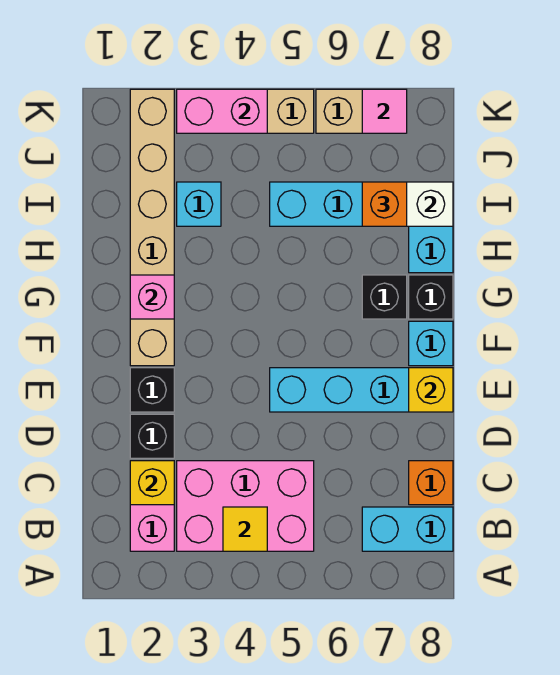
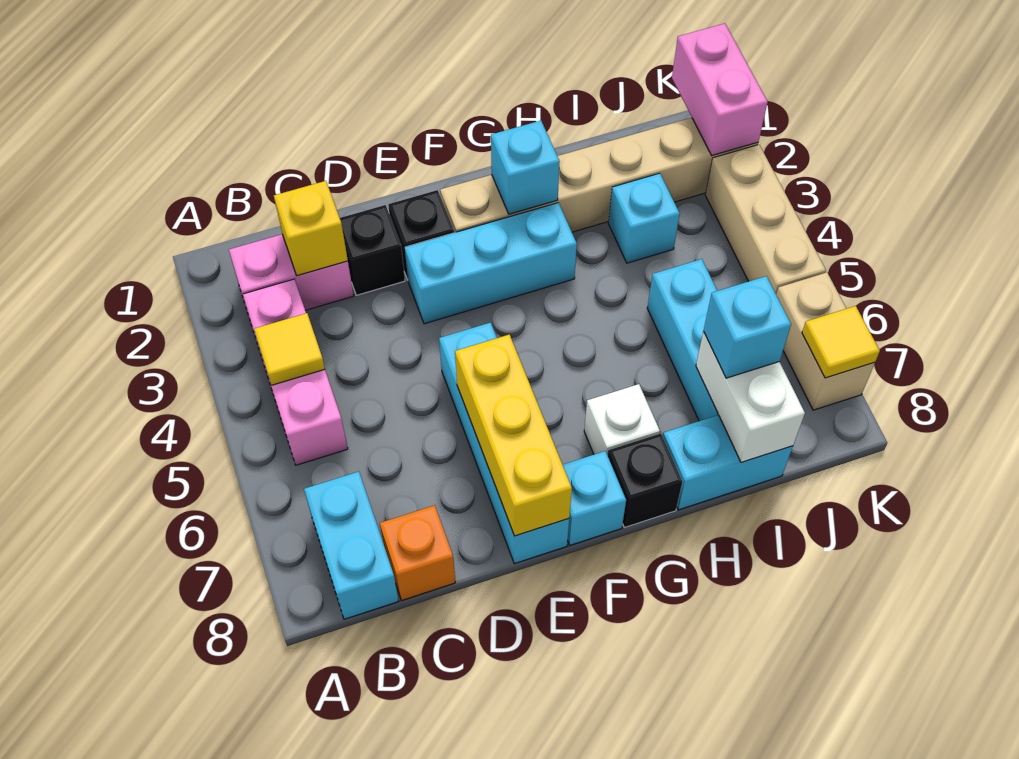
pink 2x3 brick [177,461,314,551] -> pink 1x3 brick [243,279,348,465]
none -> cyan 1x3 brick [405,203,577,324]
yellow 1x1 brick [409,368,453,412] -> yellow 1x3 brick [455,335,572,536]
pink 1x1 brick [130,275,174,319] -> cyan 1x1 brick [491,121,560,214]
black 1x1 brick [362,275,407,319] -> white 1x1 brick [584,384,660,455]
orange 1x1 brick [362,182,407,226] -> cyan 1x1 brick [704,276,791,378]
pink 1x2 brick [177,89,267,133] -> pink 1x2 brick moved to [672,23,768,156]
pink 1x1 tile [362,89,407,133] -> yellow 1x1 tile [802,306,880,378]

